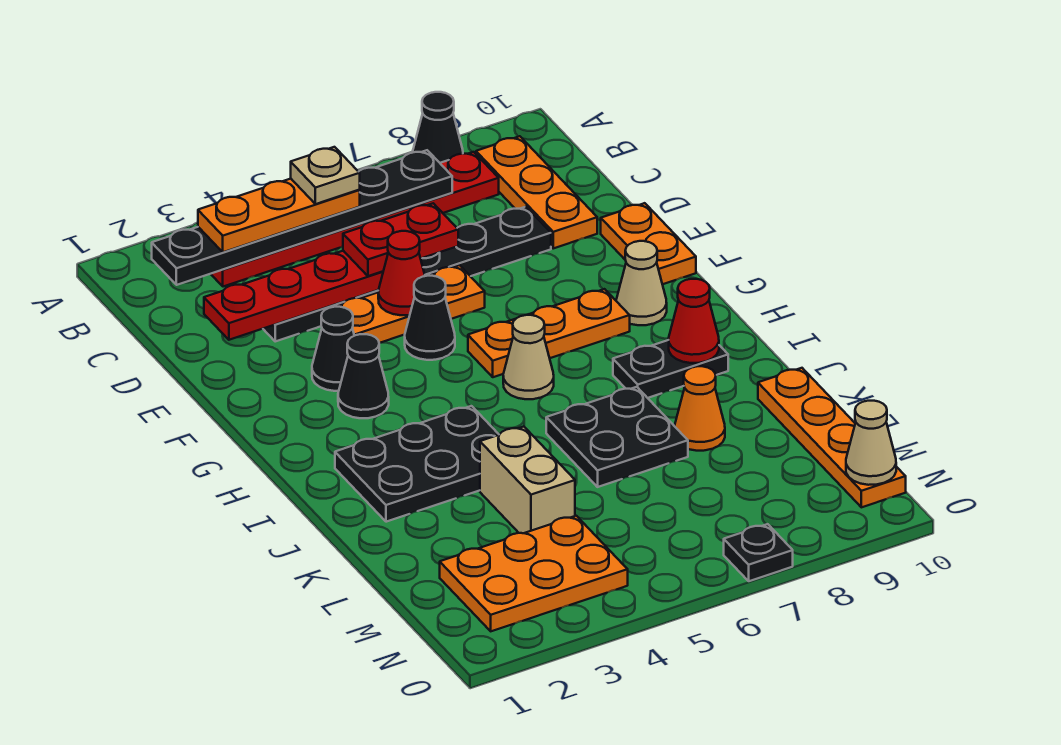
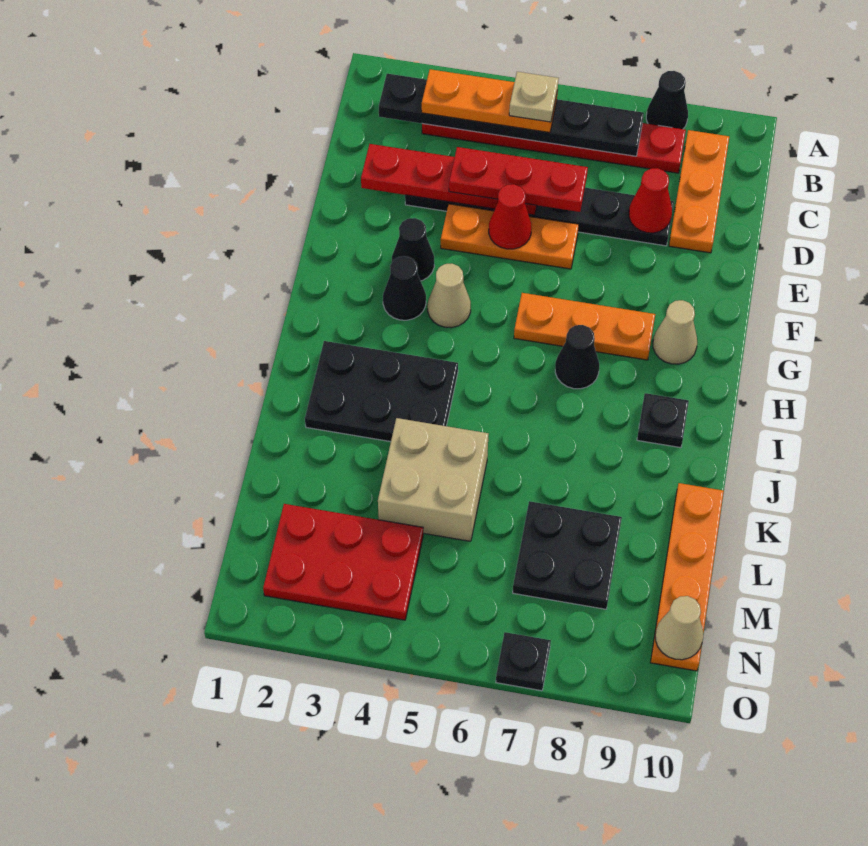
red 1x2 plate [343,203,458,276] -> red 1x3 plate [449,147,588,212]
orange 1x2 plate [601,203,696,284] -> none
black 1x1 cone [405,276,455,360] -> black 1x1 cone moved to [555,325,599,389]
tan 1x1 cone [503,315,554,399] -> tan 1x1 cone moved to [428,264,471,328]
black 1x2 plate [613,340,728,398] -> black 1x1 plate [637,393,689,448]
red 1x1 cone [669,279,719,363] -> red 1x1 cone moved to [629,168,672,233]
black 2x2 plate [546,387,688,487] -> black 2x2 plate moved to [513,501,622,609]
tan 1x2 brick [480,427,575,533] -> tan 2x2 brick [378,418,488,541]
orange 1x1 cone [675,366,725,451] -> none
orange 2x3 plate [440,516,628,631] -> red 2x3 plate [263,504,423,620]

